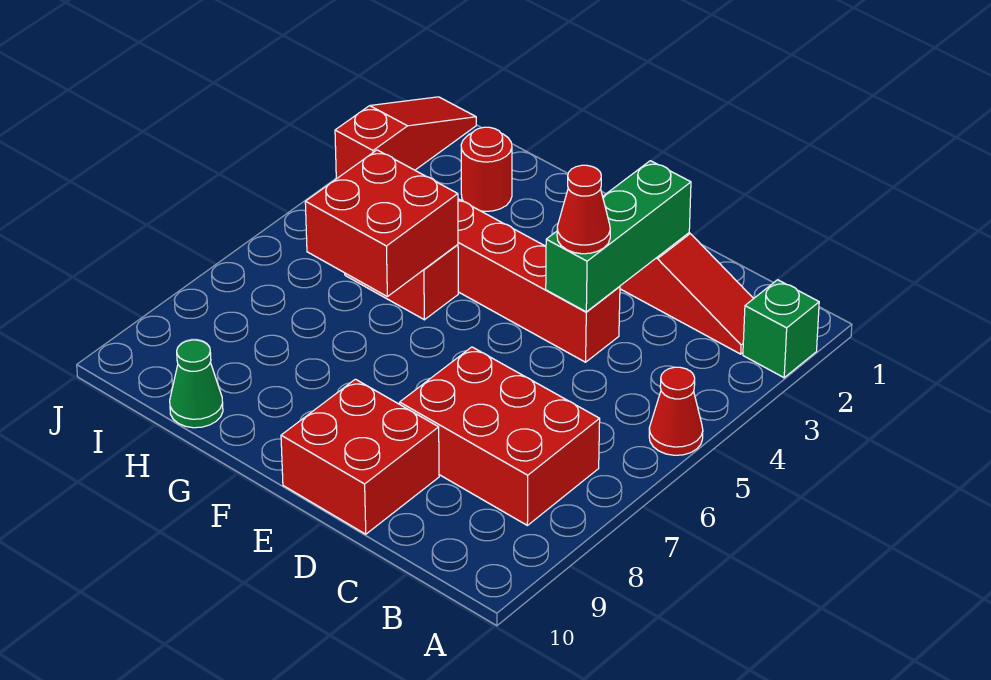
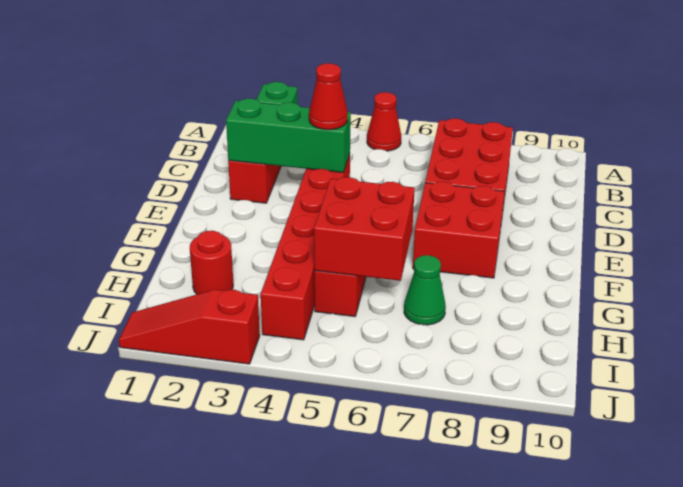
red 2x2 brick [281,379,439,534] -> red 2x2 brick moved to [413,182,504,278]
green 1x1 cone [170,340,223,428] -> green 1x1 cone moved to [404,255,446,325]

